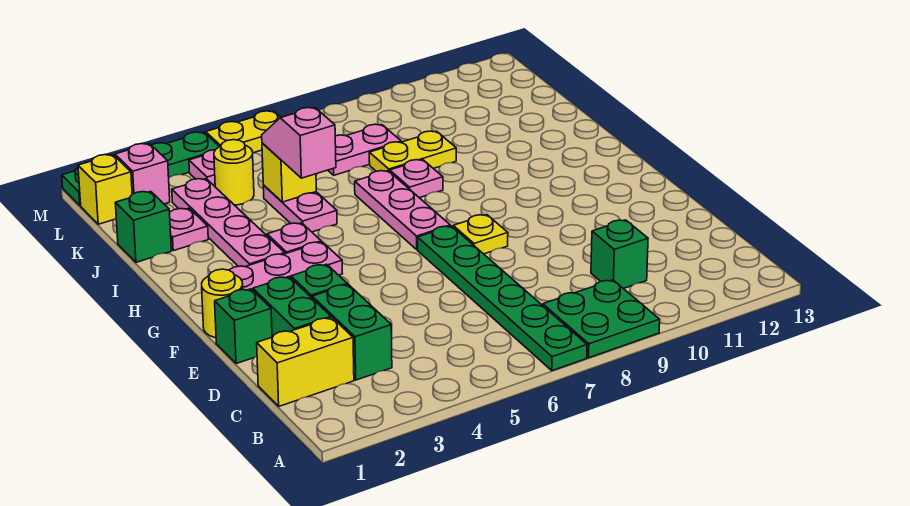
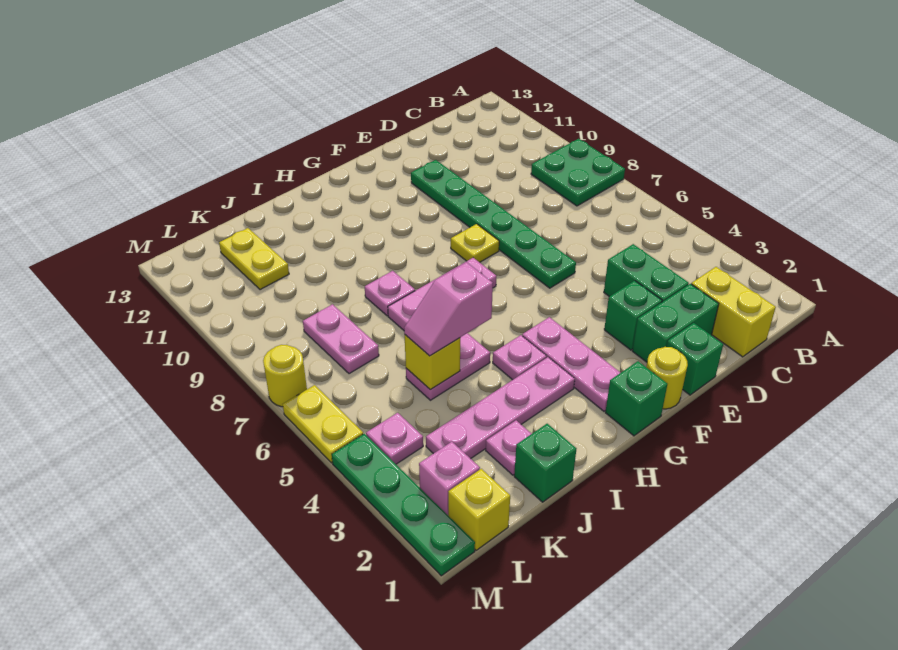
green 1x6 plate [418,226,587,371] -> green 1x6 plate turned to [411,160,576,288]
green 1x2 brick [312,284,392,380] -> green 1x2 brick turned to [604,244,689,302]
green 1x1 brick [591,220,648,289] -> green 1x1 brick moved to [605,361,667,436]
yellow 1x2 plate [369,131,456,172] -> yellow 1x2 plate moved to [219,228,289,290]
yellow 1x1 round brick [214,140,254,205] -> yellow 1x1 round brick moved to [263,345,307,407]

